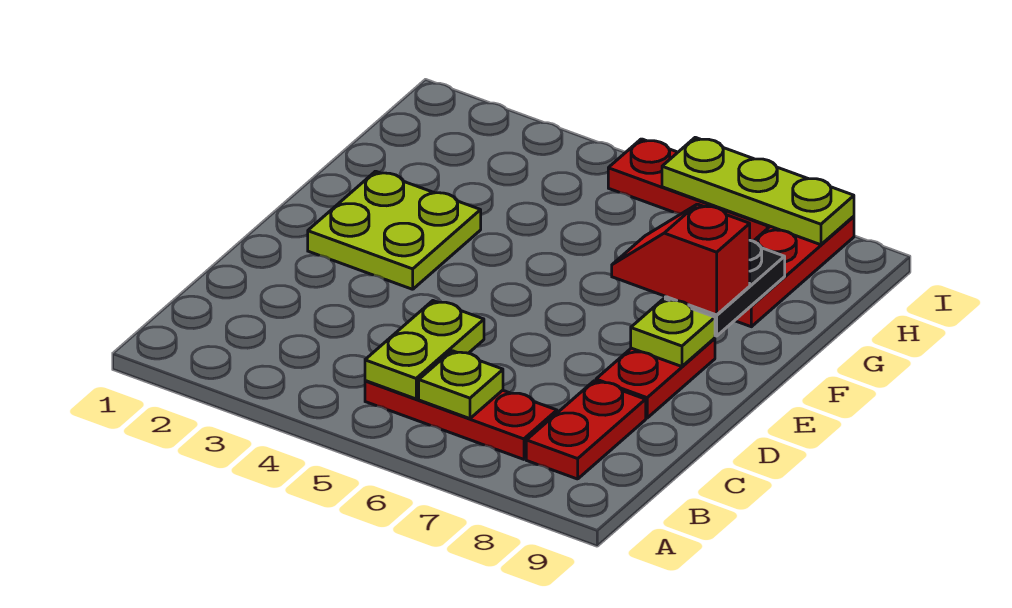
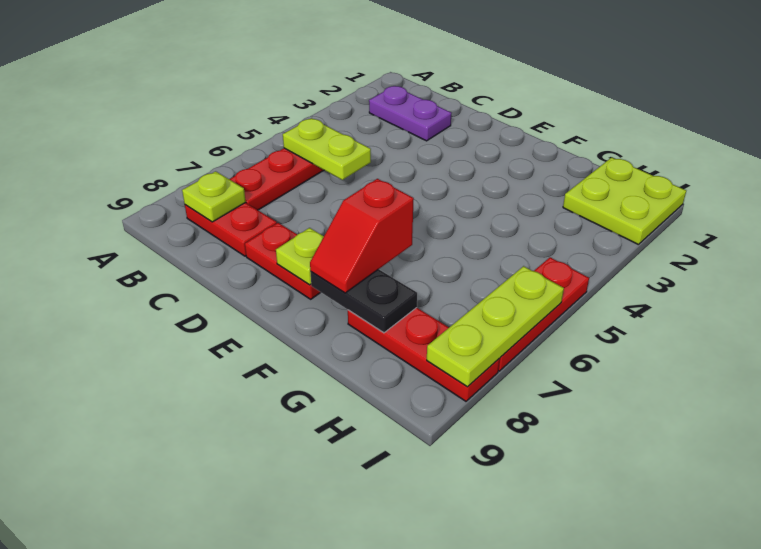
none -> purple 1x2 plate [369,86,451,141]
lime 1x1 plate [419,351,503,419] -> lime 1x1 plate moved to [182,171,246,222]
lime 2x2 plate [308,171,481,289] -> lime 2x2 plate moved to [563,157,686,245]
red 1x2 slope [612,204,750,315] -> red 1x2 slope turned to [310,179,414,293]

